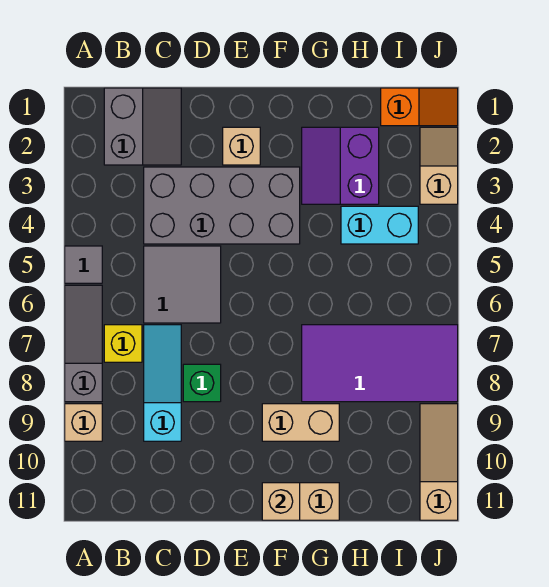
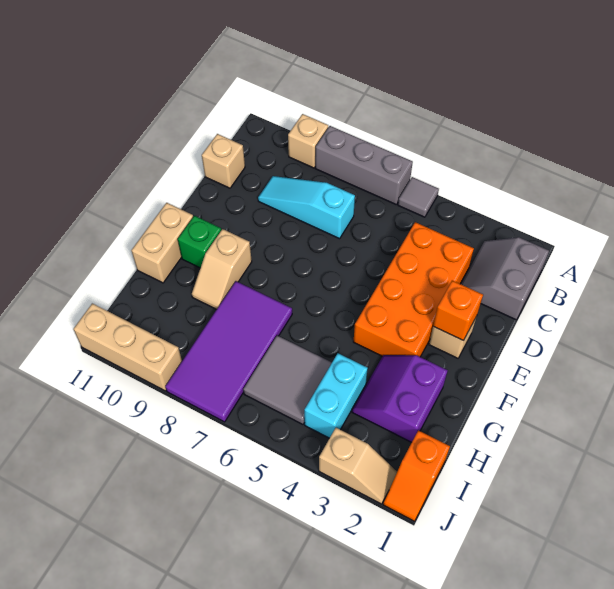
grey 1x3 slope [65,285,102,402] -> grey 1x3 brick [315,126,413,205]
grey 2x2 slope [104,88,181,165] -> grey 2x2 slope turned to [461,237,549,320]
yellow 1x1 brick [104,325,142,362] -> none
grey 2x4 brick [144,167,300,244] -> orange 2x4 brick [353,222,474,357]
grey 2x2 tile [144,246,221,323] -> grey 2x2 tile moved to [243,336,332,424]
cyan 1x3 slope [144,325,181,441] -> cyan 1x3 slope turned to [258,176,355,239]
green 1x1 brick [183,364,221,402] -> green 1x1 brick moved to [178,216,221,268]
none -> orange 1x1 brick [433,281,483,340]
tan 1x2 brick [262,404,339,441] -> tan 1x2 slope [192,229,252,309]
tan 1x1 brick [262,483,300,520] -> tan 1x1 brick moved to [202,134,245,188]
purple 2x2 slope [302,127,379,204] -> purple 2x2 slope turned to [352,355,448,442]
tan 1x3 slope [420,404,458,520] -> tan 1x3 brick [73,303,182,391]

